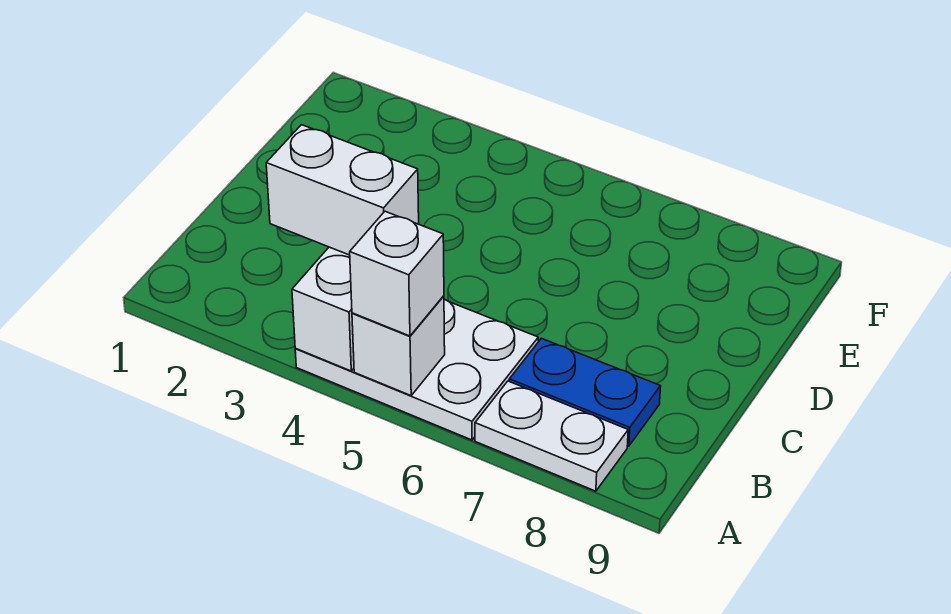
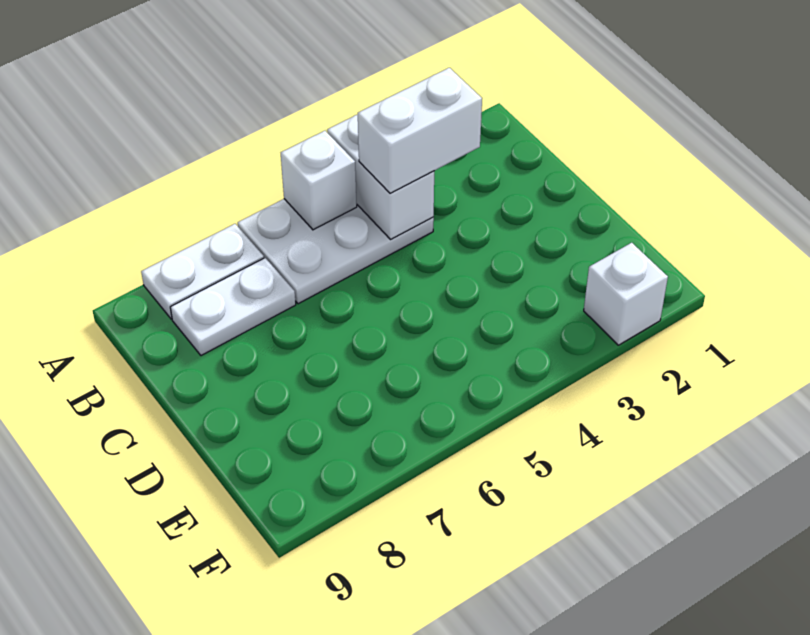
white 1x1 brick [350,211,444,336] -> white 1x1 brick moved to [584,243,668,345]
blue 1x2 plate [509,338,661,446] -> white 1x2 plate [170,258,296,356]

